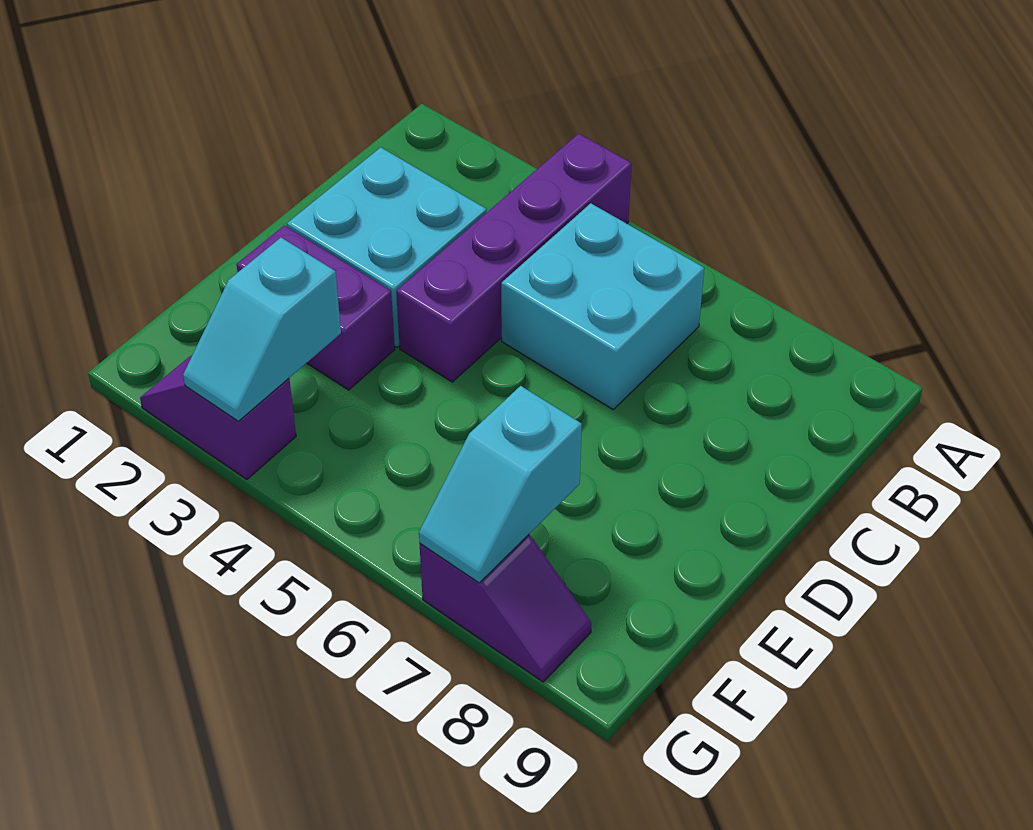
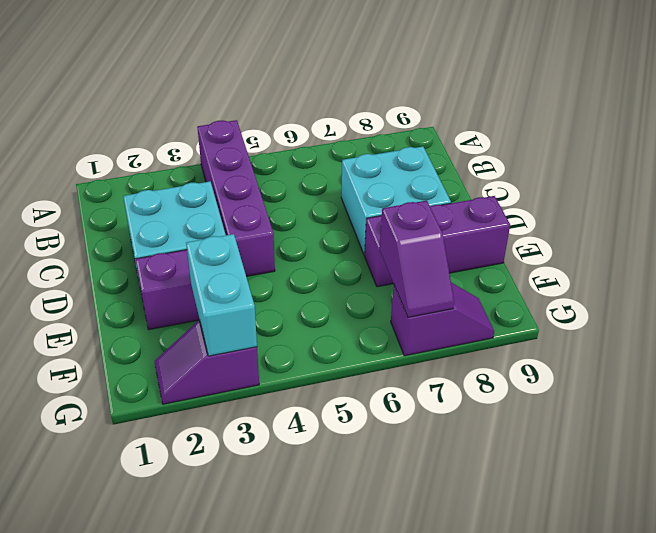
cyan 2x2 brick [501,203,704,409] -> cyan 2x2 brick moved to [341,147,451,255]
none -> purple 1x3 brick [365,196,510,287]
cyan 1x2 slope [183,238,341,421] -> cyan 1x2 brick [186,234,257,356]
cyan 1x2 slope [419,386,582,583] -> purple 1x2 slope [380,200,454,317]

